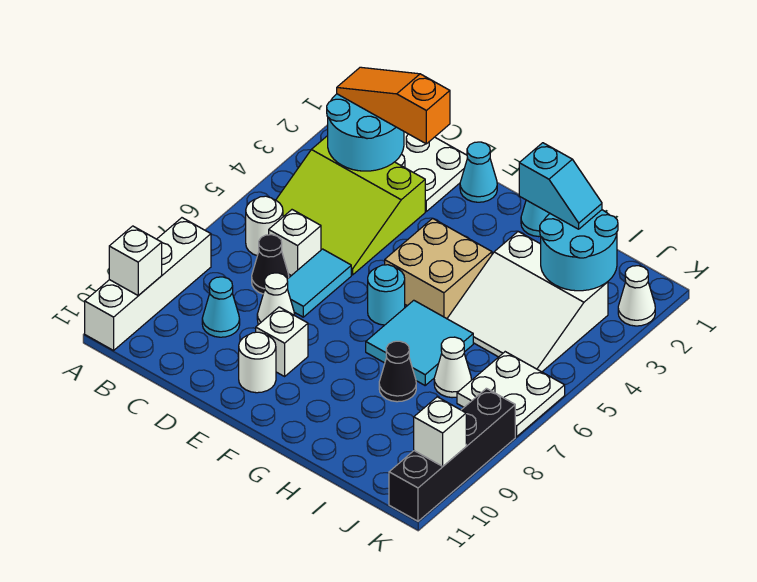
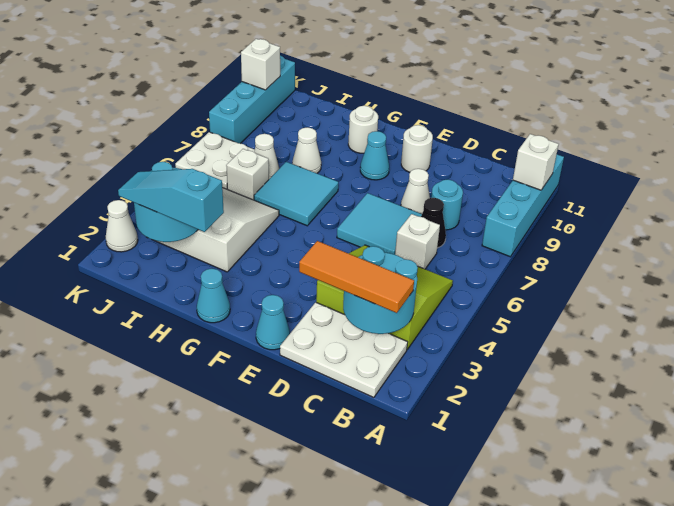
white 1x4 brick [85,218,211,350] -> cyan 1x4 brick [482,154,564,257]
orange 1x3 slope [337,67,450,144] -> orange 1x3 tile [299,241,414,313]
white 1x1 round brick [245,196,283,256] -> white 1x1 round brick moved to [348,106,378,153]
cyan 1x1 cone [202,277,240,337] -> cyan 1x1 cone moved to [360,131,389,180]
cyan 1x2 tile [287,249,351,317] -> cyan 2x2 tile [337,193,422,255]
white 1x1 brick [256,307,308,376] -> white 1x1 brick moved to [226,149,269,200]
tan 2x2 brick [385,218,492,319] -> none
cyan 1x1 round brick [368,265,405,325] -> cyan 1x1 round brick moved to [431,179,463,230]
cyan 1x2 slope [519,143,602,229] -> cyan 1x3 slope [118,169,224,232]
black 1x1 cone [379,341,416,402] -> white 1x1 cone [292,127,321,173]
black 1x4 brick [389,388,515,521] -> cyan 1x4 brick [209,56,295,144]

